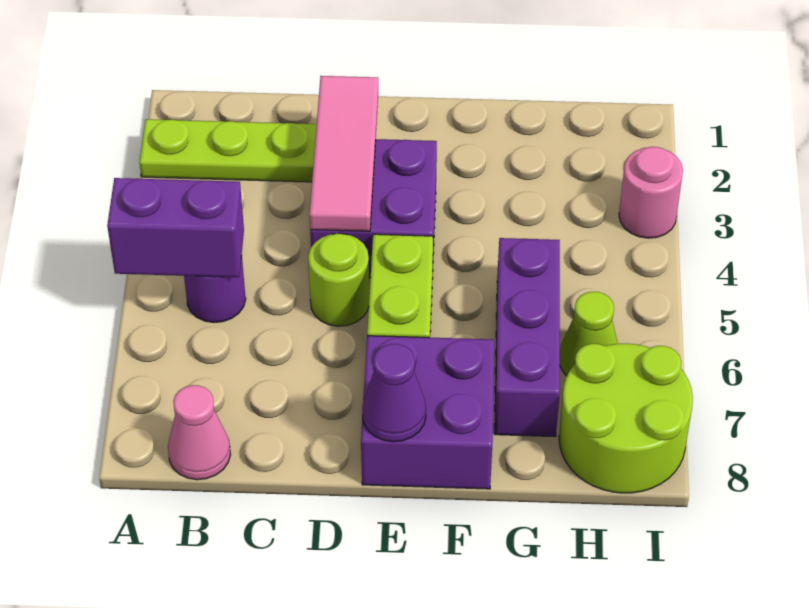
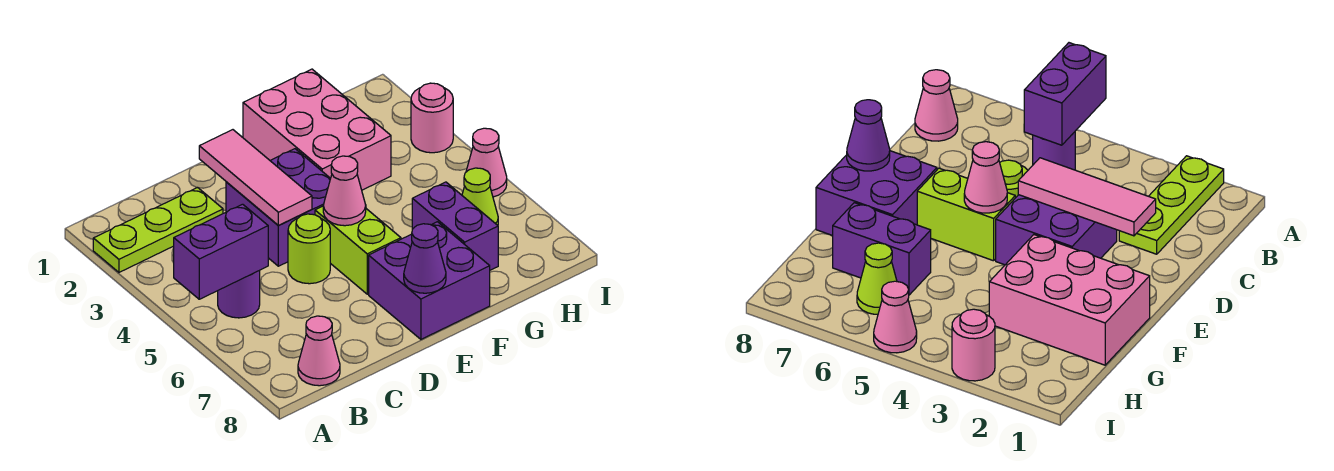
none -> pink 1x1 cone [323,156,366,226]
none -> pink 2x3 brick [243,69,391,190]
purple 1x3 brick [494,238,560,437] -> purple 1x2 brick [412,182,498,270]
lime 2x2 round brick [559,344,693,493] -> none
none -> pink 1x1 cone [466,128,507,197]

